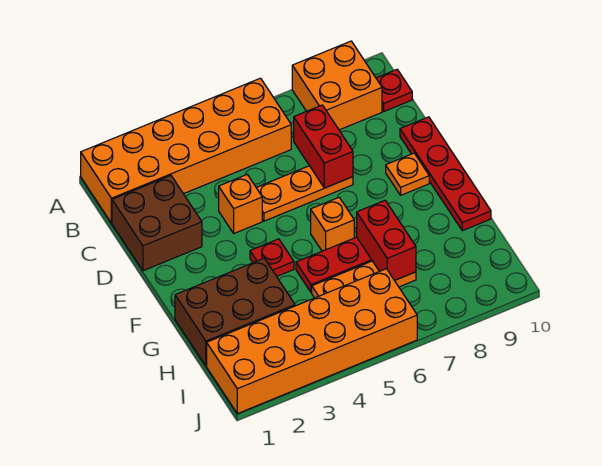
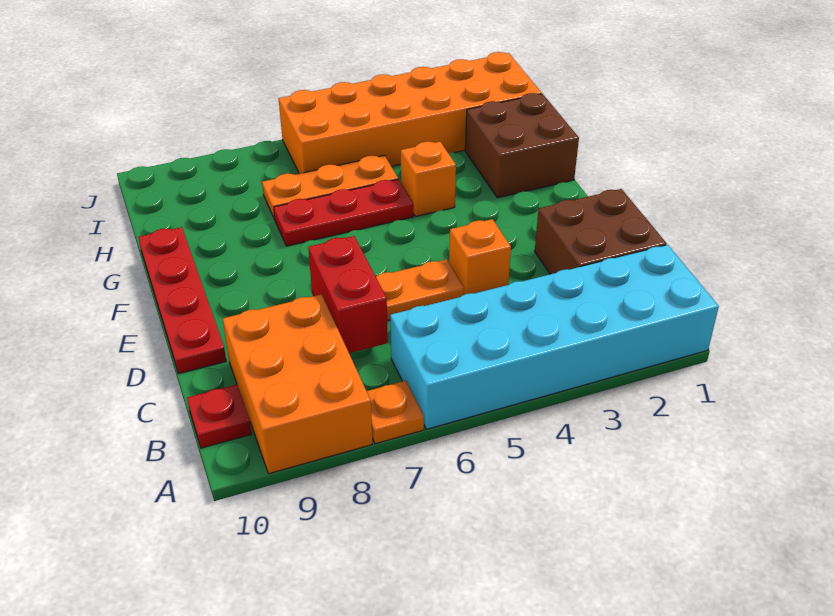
orange 2x6 brick [81,78,291,223] -> cyan 2x6 brick [390,245,719,429]
orange 2x2 brick [292,41,382,130] -> orange 2x3 brick [223,294,372,474]
orange 1x1 plate [386,153,429,195] -> orange 1x1 plate moved to [367,381,424,444]
red 1x1 plate [250,239,294,276] -> none
orange 1x1 brick [311,198,354,251] -> orange 1x1 brick moved to [401,142,456,216]
brown 2x3 brick [175,258,295,366] -> brown 2x2 brick [465,93,579,198]
red 1x2 brick [357,201,416,280] -> none

